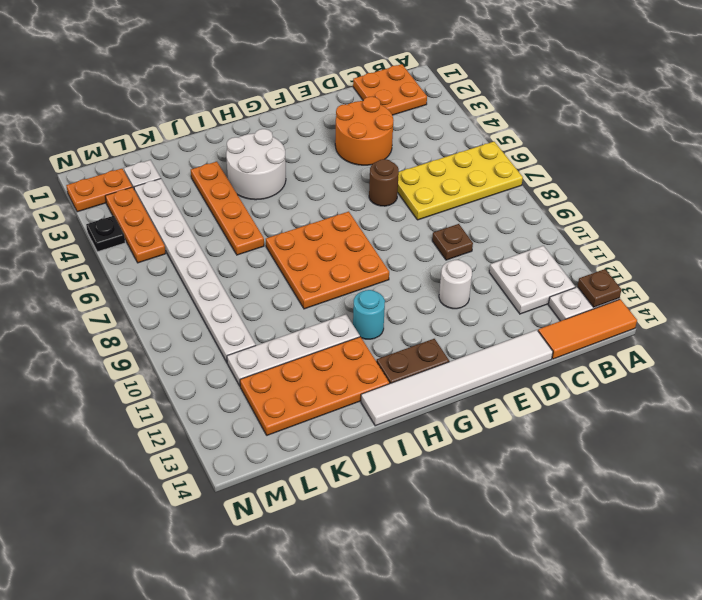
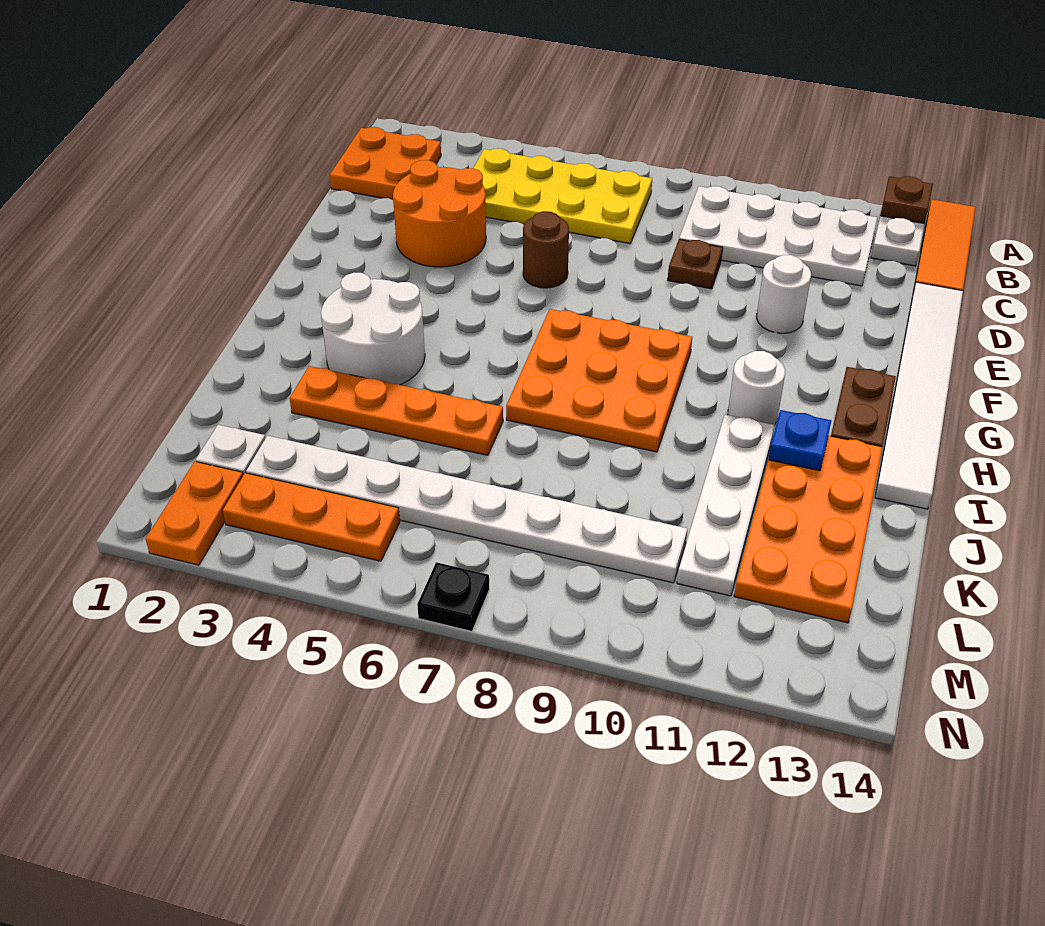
yellow 2x4 plate [398,142,523,220] -> yellow 2x4 plate turned to [474,149,652,244]
white 2x2 plate [489,246,575,314] -> white 2x4 plate [679,186,877,286]
cyan 1x1 round brick [353,290,385,339] -> white 1x1 round brick [728,351,785,425]
none -> blue 1x1 plate [768,410,831,471]
black 1x1 plate [86,216,125,252] -> black 1x1 plate moved to [417,562,489,631]

